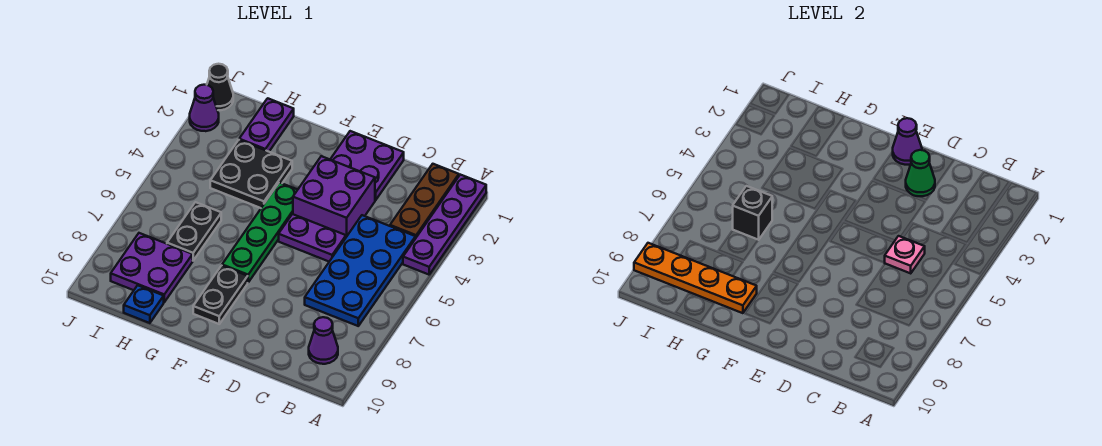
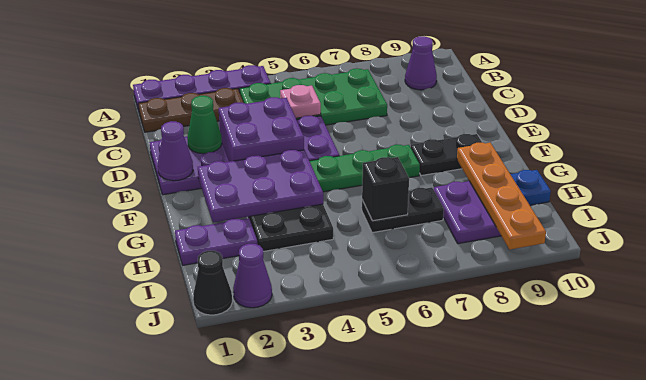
blue 2x4 plate [305,215,416,326] -> green 2x4 plate [240,69,387,125]
none -> purple 2x3 plate [198,150,323,222]

